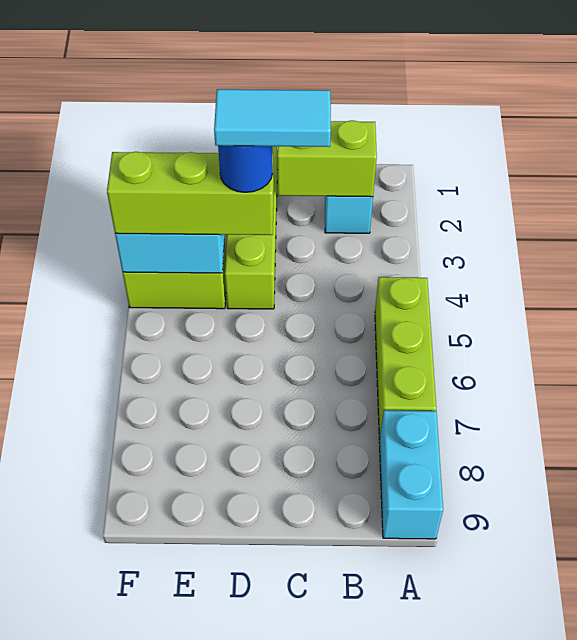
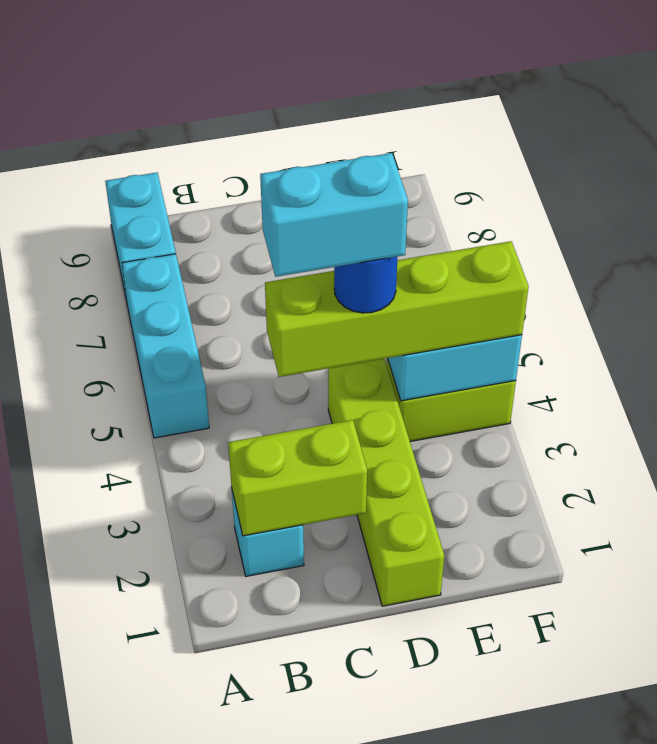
lime 1x3 brick [375,277,436,440] -> cyan 1x3 brick [122,254,209,438]
cyan 1x2 tile [214,89,331,147] -> cyan 1x2 brick [260,153,408,277]
lime 1x3 brick [107,152,274,235] -> lime 1x4 brick [265,241,529,377]

